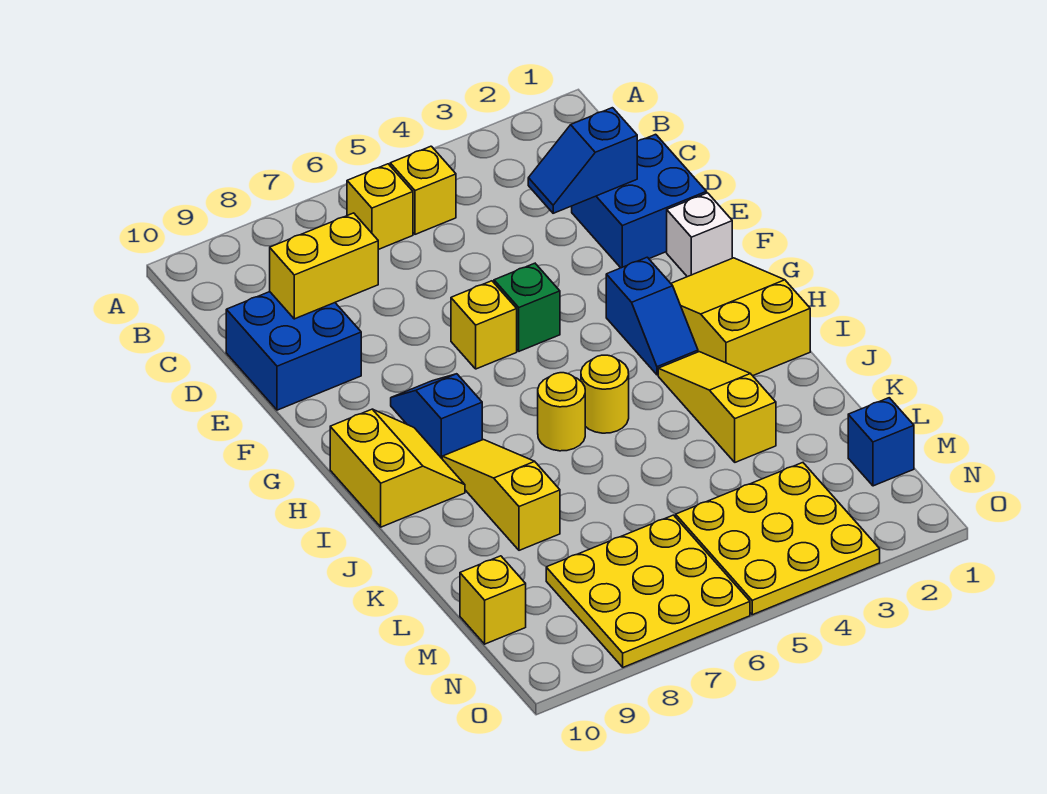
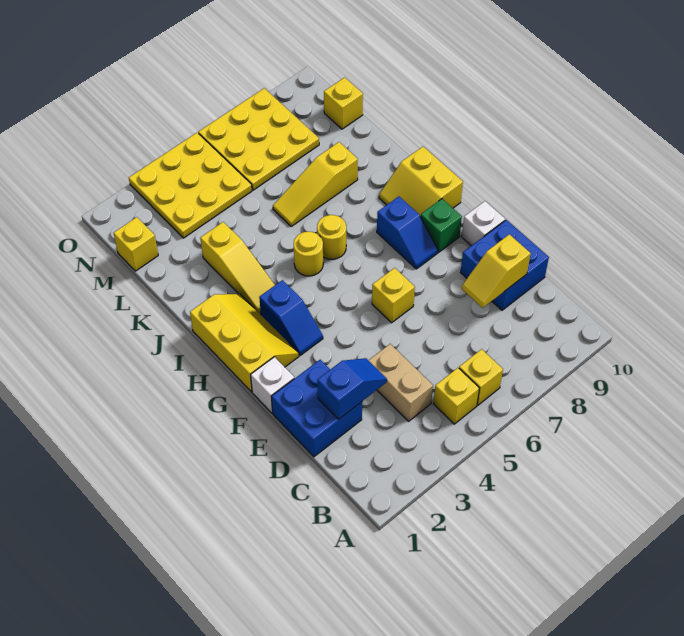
none -> tan 1x2 brick [368,344,433,421]
yellow 1x2 brick [270,213,378,319] -> yellow 1x2 slope [462,234,531,308]
green 1x1 brick [494,263,560,351] -> green 1x1 brick moved to [420,199,462,252]
none -> white 1x1 brick [462,201,505,246]
yellow 2x3 slope [671,258,810,376] -> yellow 2x3 slope turned to [190,294,299,392]
blue 1x2 slope [606,257,698,375] -> blue 1x2 slope turned to [259,280,323,355]
yellow 1x3 slope [442,440,560,550] -> yellow 1x3 slope turned to [273,142,358,226]
blue 1x1 brick [848,398,914,486] -> yellow 1x1 brick [114,217,158,271]

